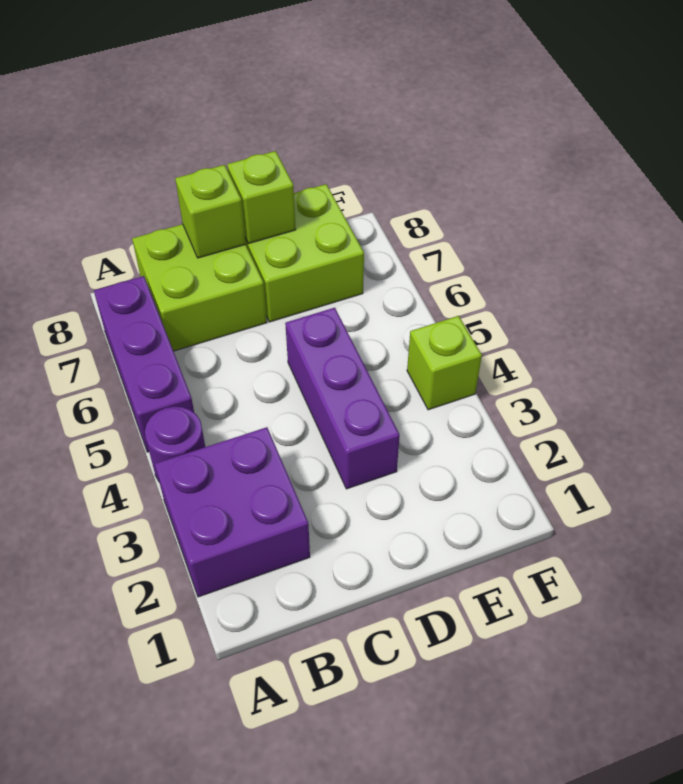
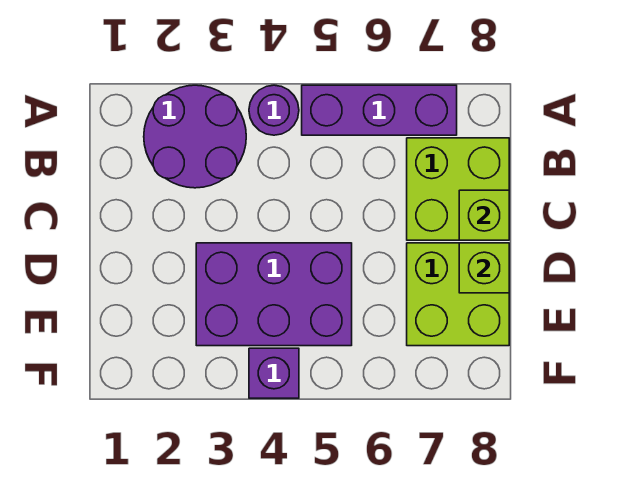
purple 2x2 brick [155,427,310,597] -> purple 2x2 round brick [144,85,246,188]
purple 1x3 brick [285,308,400,489] -> purple 2x3 brick [196,243,352,346]
lime 1x1 brick [407,316,482,410] -> purple 1x1 brick [249,348,299,398]

